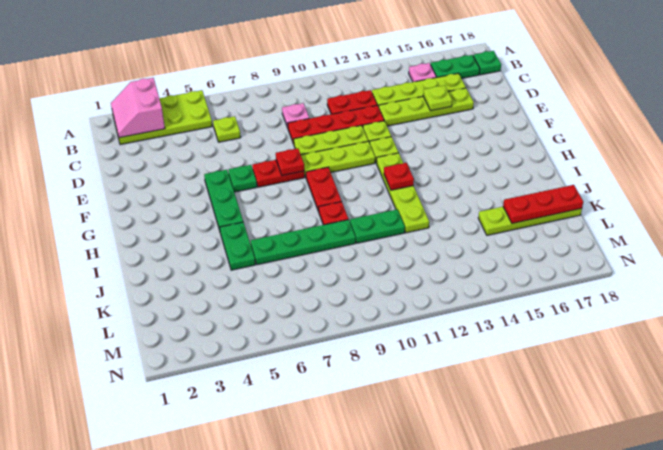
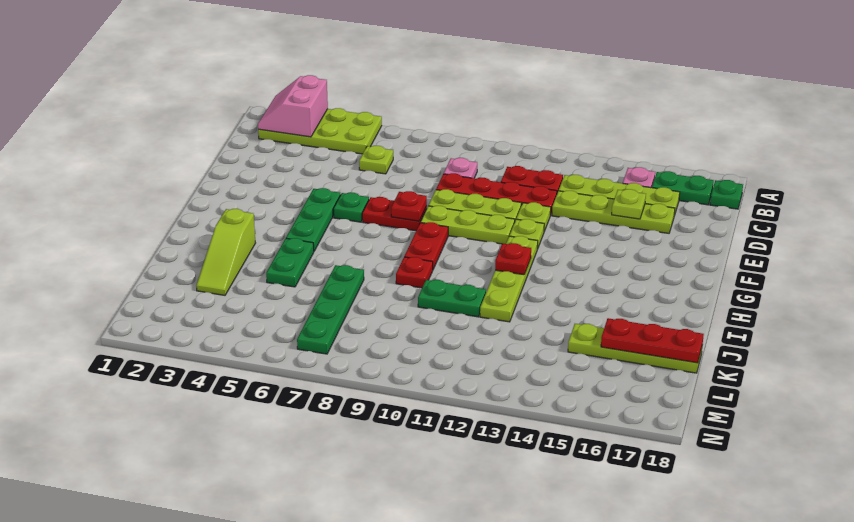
none -> lime 1x3 slope [196,209,255,295]
green 1x4 plate [251,220,356,265] -> green 1x4 plate turned to [297,265,364,354]

